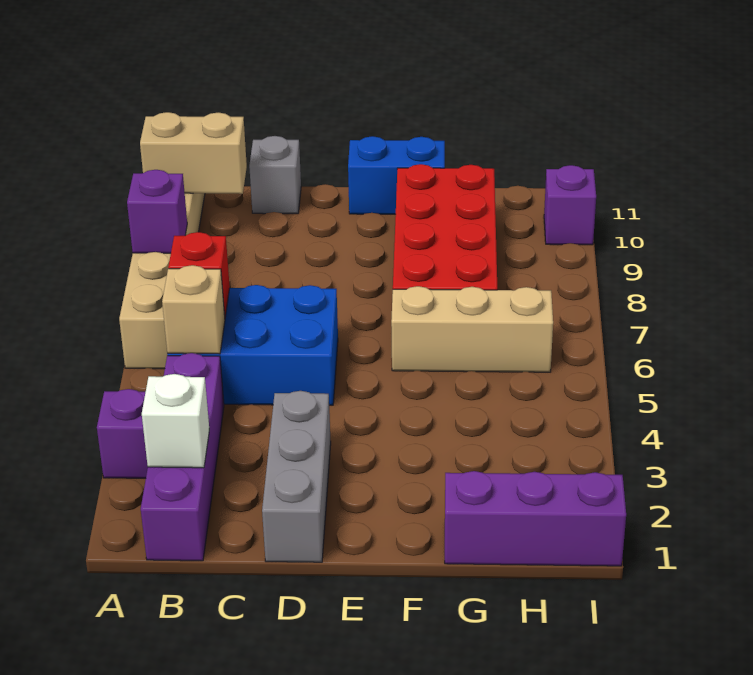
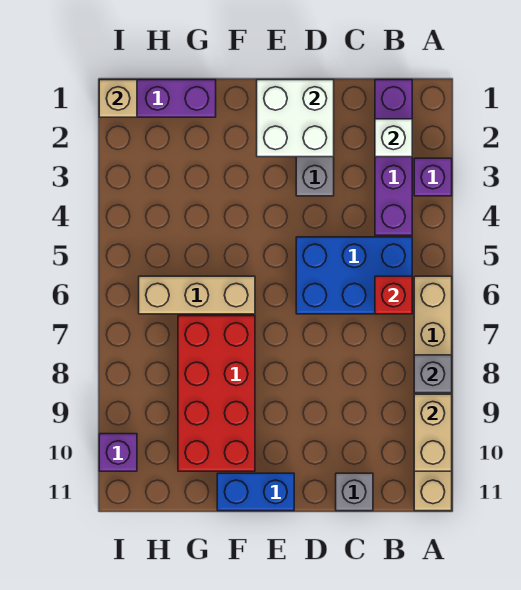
purple 1x1 brick [127,170,187,253] -> grey 1x1 brick [414,355,452,393]
tan 1x2 brick [140,112,247,194] -> tan 1x2 brick turned to [414,394,452,471]
tan 1x1 brick [162,265,225,354] -> tan 1x1 brick moved to [99,80,137,117]
none -> white 2x2 brick [257,80,334,157]

